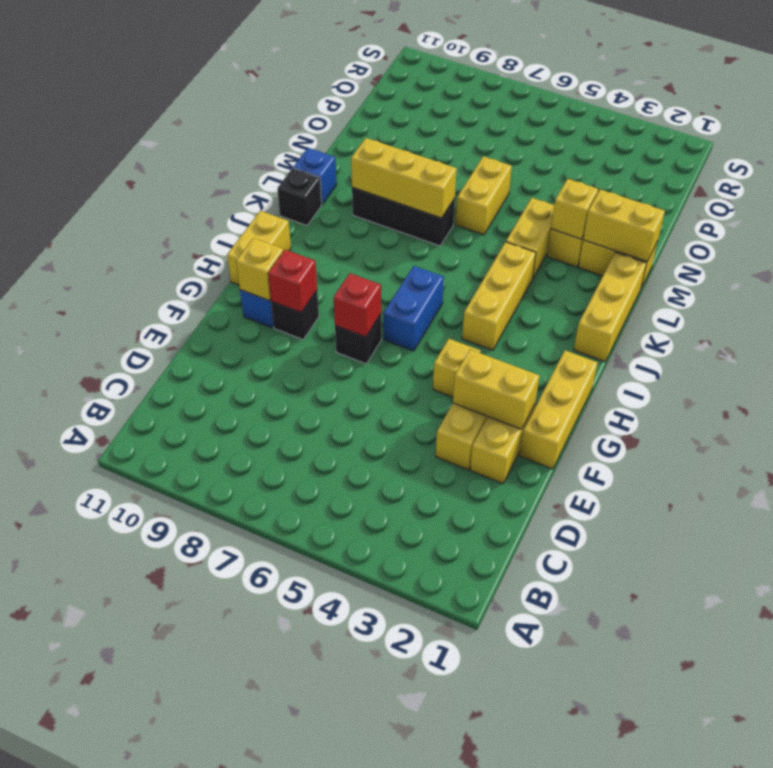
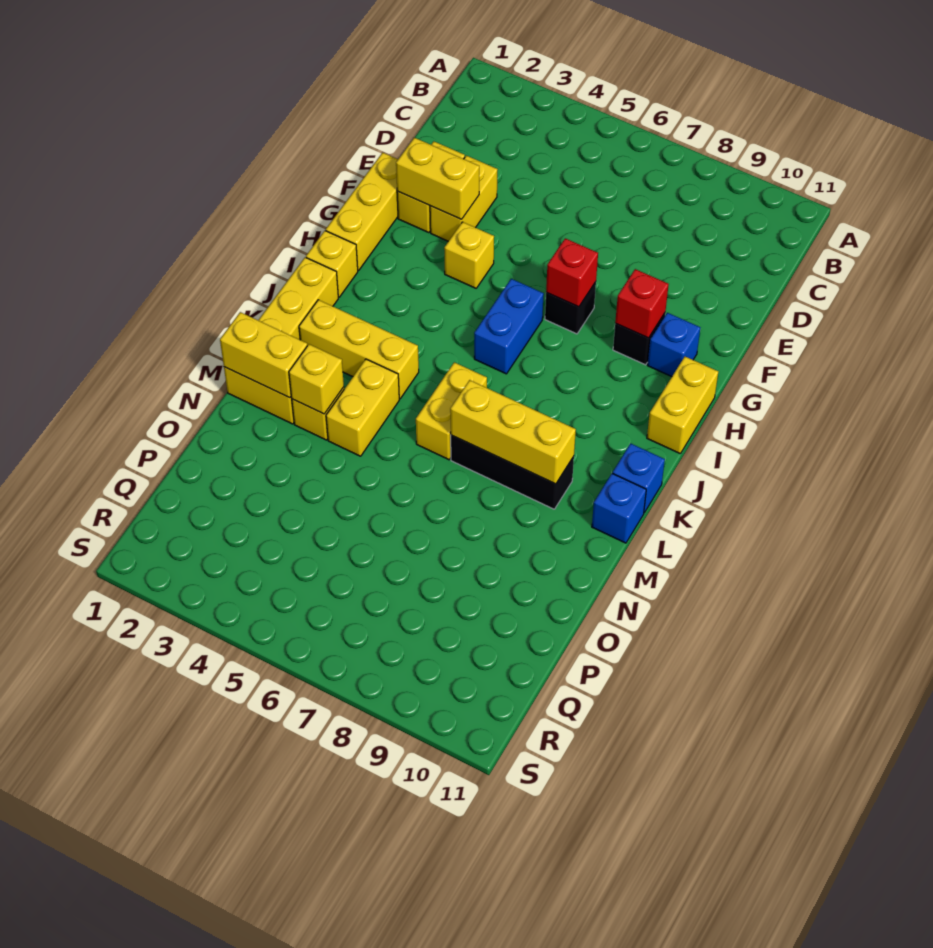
yellow 1x1 brick [236,238,283,301] -> yellow 1x1 brick moved to [306,231,358,297]
yellow 1x3 brick [462,242,536,350] -> yellow 1x3 brick turned to [299,300,419,399]
black 1x1 brick [277,168,322,225] -> blue 1x1 brick [613,443,665,513]
yellow 1x2 brick [455,156,512,235] -> yellow 1x2 brick moved to [416,362,487,460]

